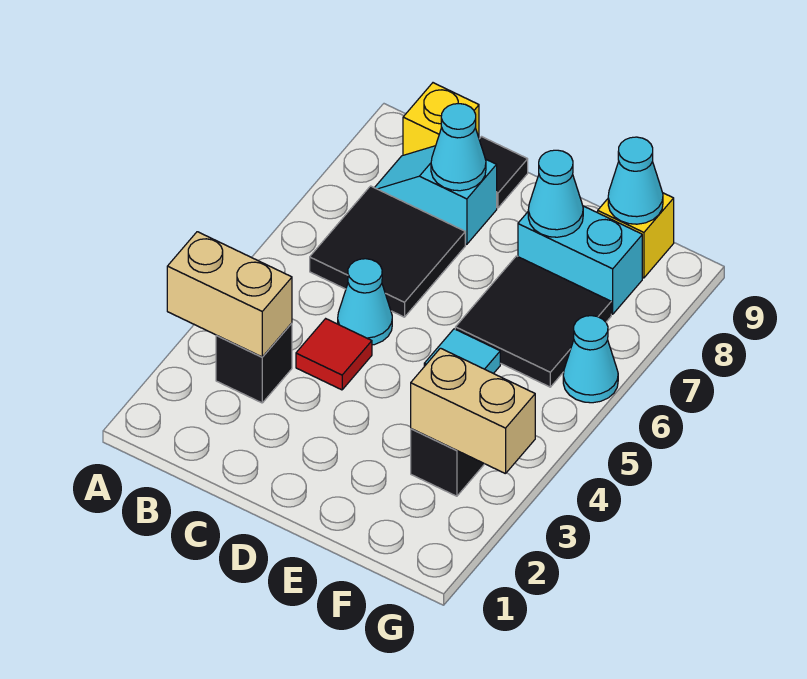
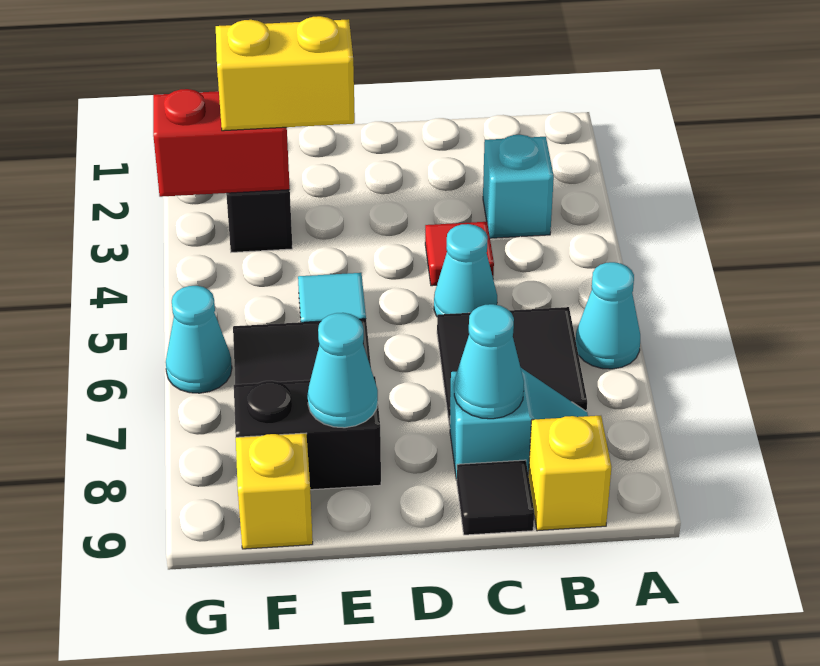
tan 1x2 brick [167,232,292,357] -> none
black 1x1 brick [216,323,292,403] -> cyan 1x1 brick [483,135,554,238]
none -> yellow 1x2 brick [216,16,355,131]
cyan 1x2 brick [518,206,642,314] -> black 1x2 brick [234,376,381,490]
tan 1x2 brick [411,348,535,474] -> red 1x2 brick [153,89,290,197]
cyan 1x1 cone [608,137,663,224] -> cyan 1x1 cone moved to [576,262,640,369]

